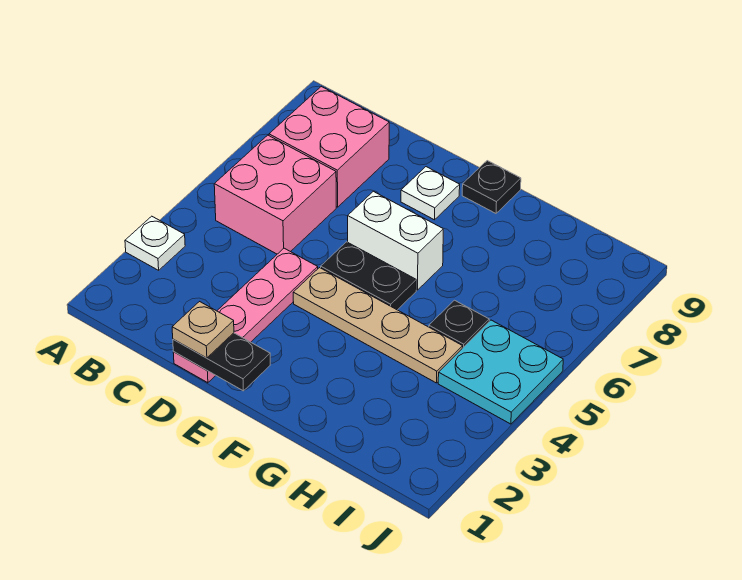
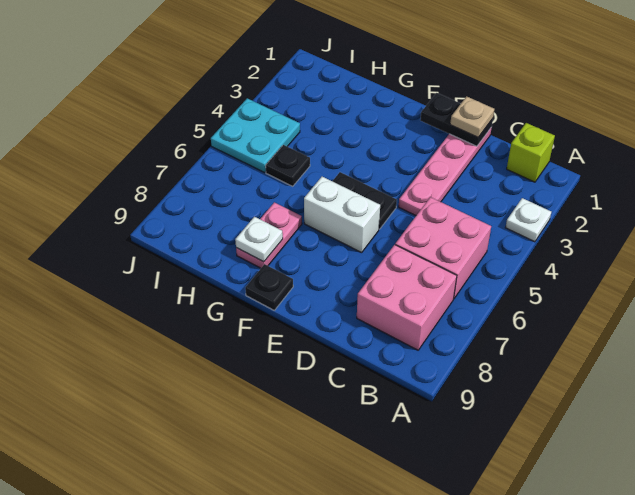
none -> lime 1x1 brick [507,123,555,182]
tan 1x4 plate [293,268,463,383] -> none
white 1x1 plate [401,167,460,220] -> white 1x1 plate moved to [235,217,283,262]
none -> pink 1x2 plate [236,202,302,268]

